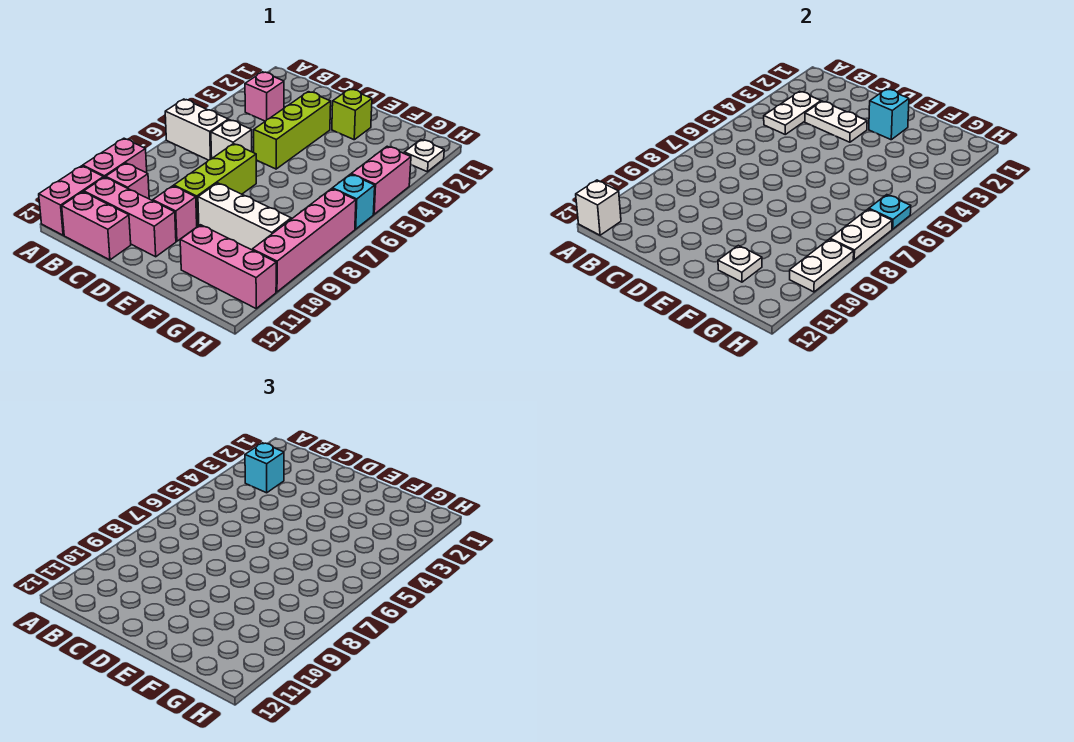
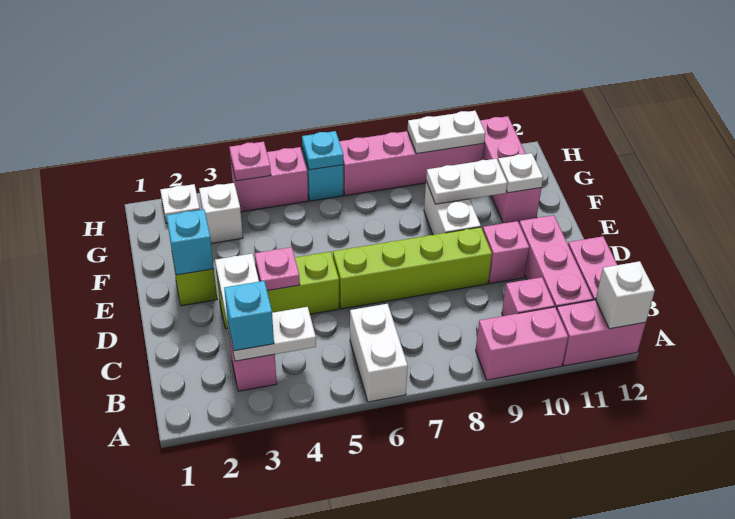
white 1x1 brick [211,120,252,158] -> white 1x1 brick moved to [199,183,243,243]
none -> pink 1x1 plate [255,247,300,291]
lime 1x3 brick [174,144,256,226] -> lime 1x4 brick [333,227,492,309]
white 1x3 brick [198,183,291,250] -> white 1x2 brick [424,181,481,235]
none -> pink 1x1 plate [229,142,271,181]
white 1x2 plate [830,209,892,260] -> white 1x2 plate moved to [426,159,507,204]

